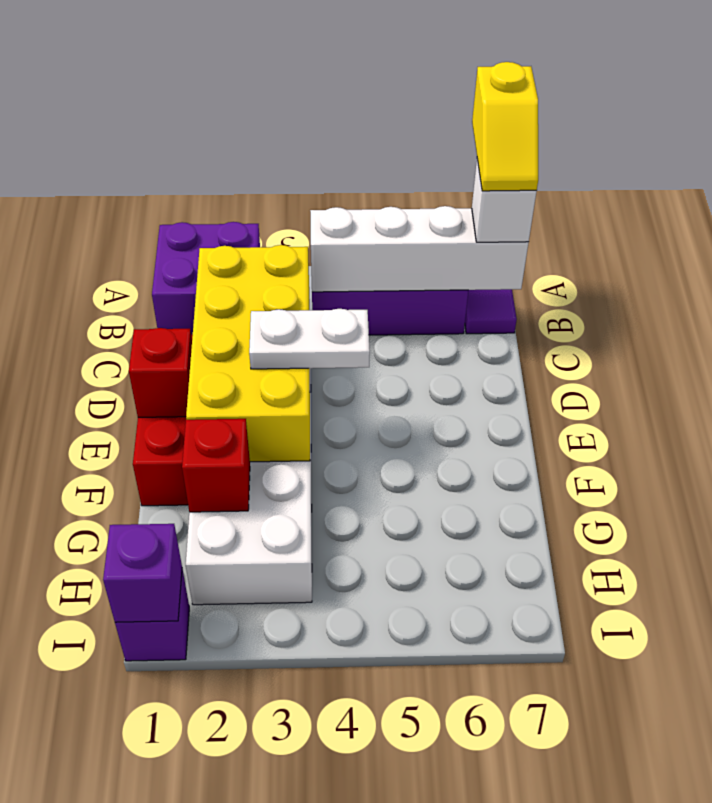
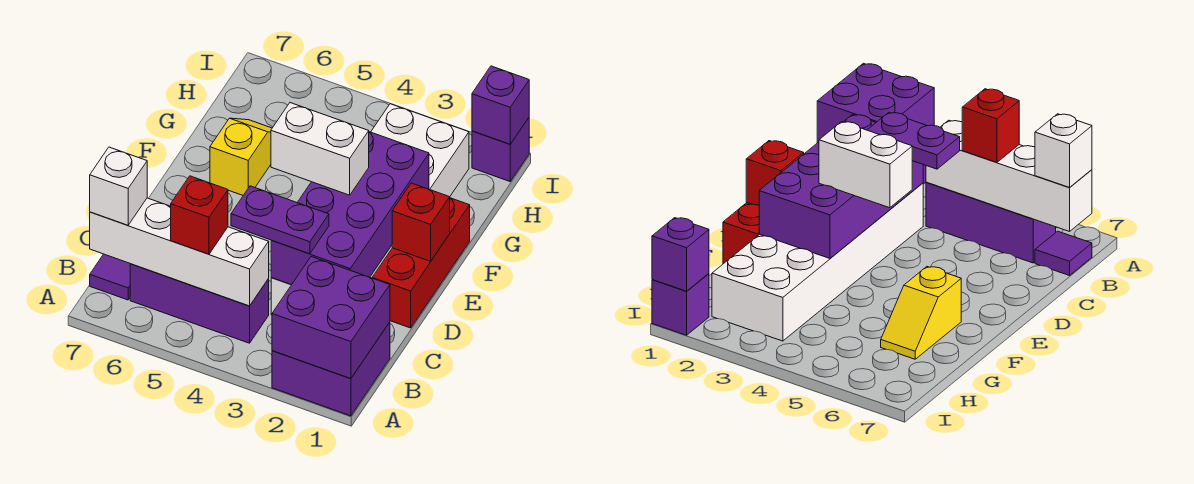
none -> purple 2x2 brick [272,257,390,378]
yellow 1x2 slope [472,62,538,191] -> yellow 1x2 slope moved to [210,118,272,195]
yellow 2x4 brick [186,245,310,462] -> purple 2x4 brick [271,132,429,285]
none -> purple 1x2 plate [231,186,329,254]
white 1x2 plate [249,309,370,369] -> white 1x2 brick [271,103,369,195]
red 1x1 brick [182,419,250,512] -> red 1x1 brick moved to [171,176,228,254]

